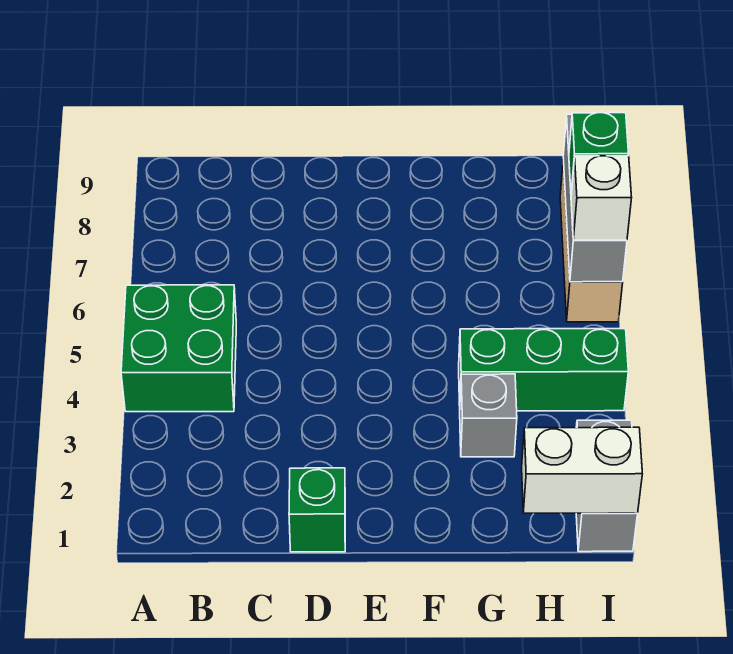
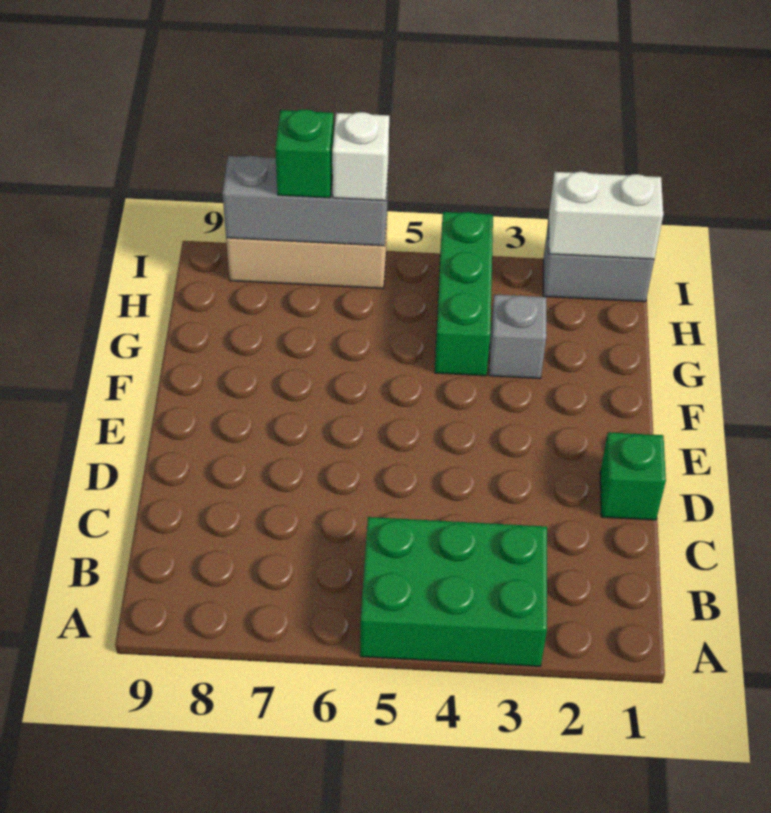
green 2x2 brick [121,285,236,412] -> green 2x3 brick [360,517,547,666]
white 1x2 brick [522,427,642,513] -> white 1x2 brick turned to [549,172,663,259]

